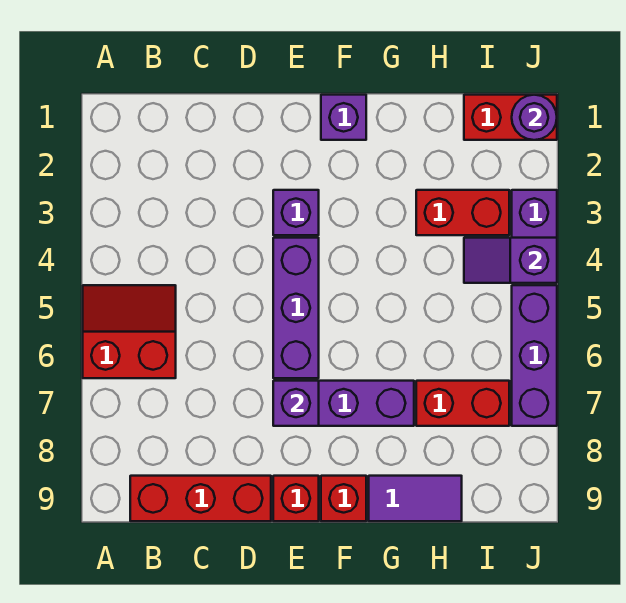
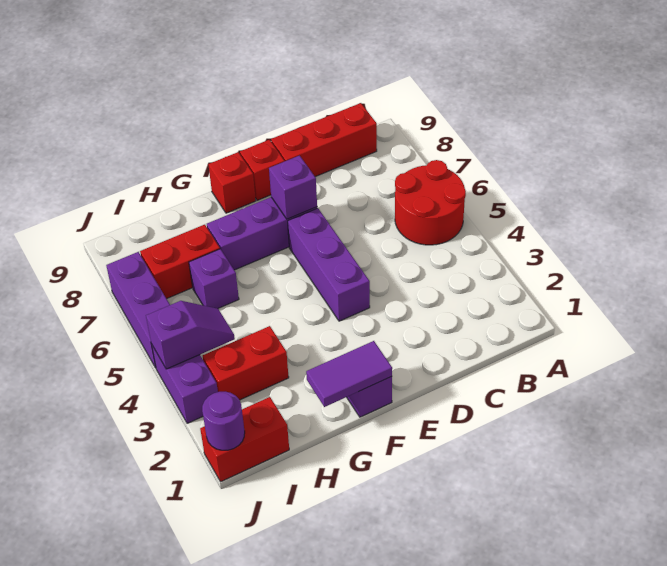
red 2x2 slope [83,285,176,378] -> red 2x2 round brick [395,160,466,245]
purple 1x1 brick [273,190,319,235] -> purple 1x1 brick moved to [189,249,239,309]
purple 1x2 tile [369,476,462,521] -> purple 1x2 tile moved to [306,341,392,407]

